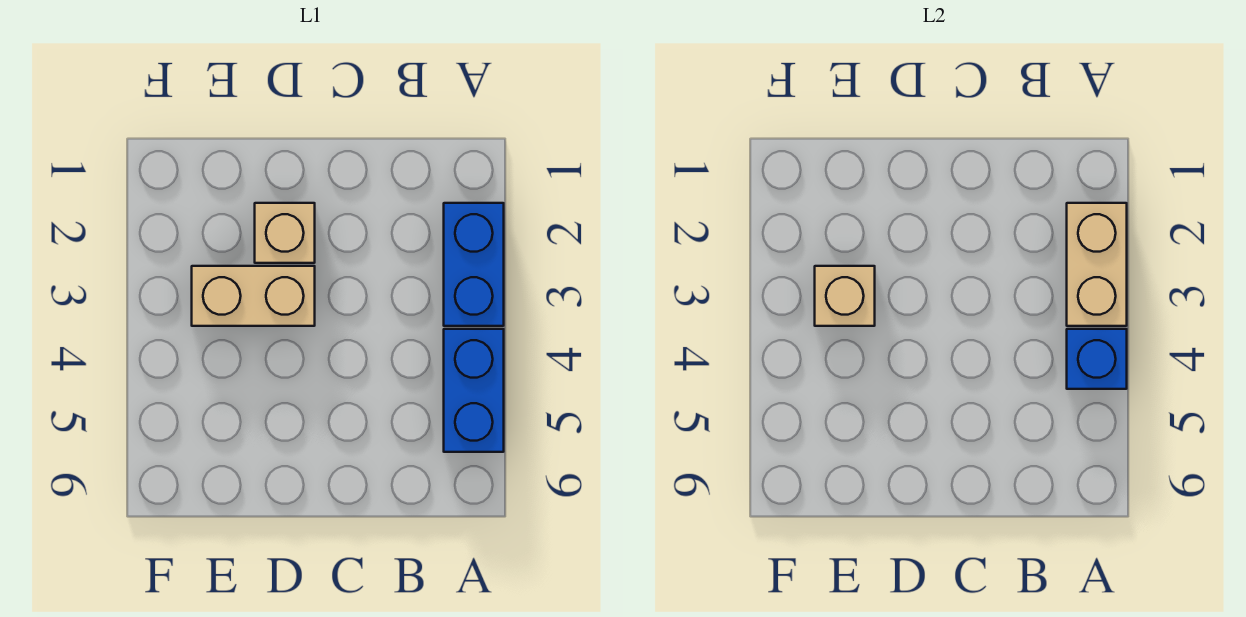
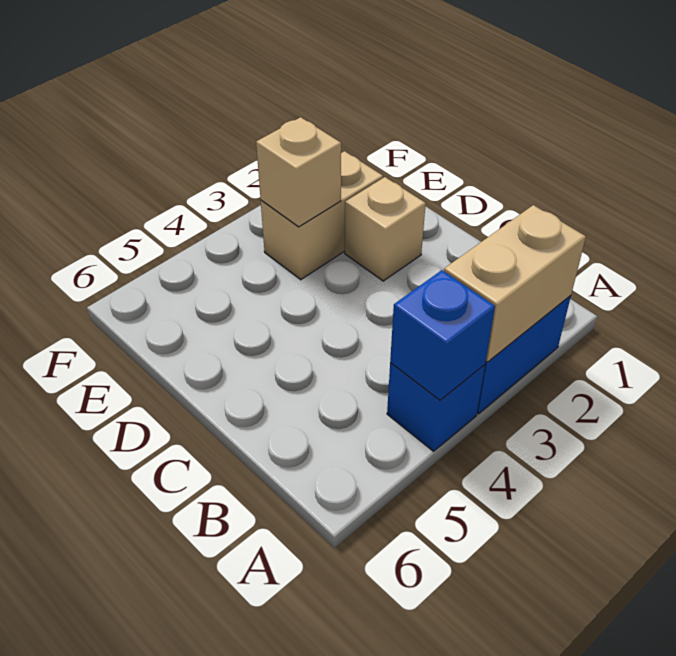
blue 1x2 brick [444,329,504,452] -> blue 1x1 brick [387,363,485,451]
tan 1x2 brick [192,266,315,326] -> tan 1x2 brick turned to [261,151,383,280]

